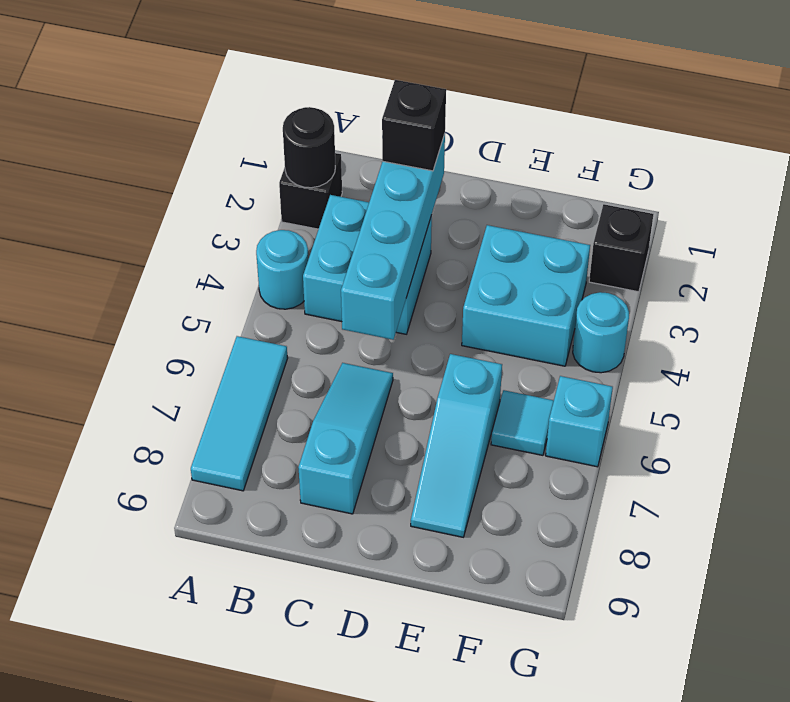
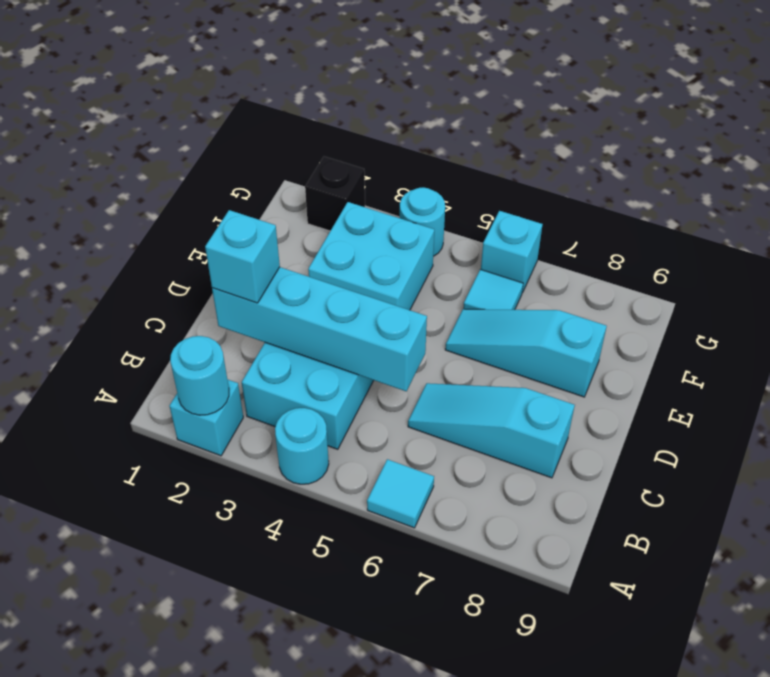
black 1x1 brick [279,153,342,229] -> cyan 1x1 brick [170,379,243,456]
black 1x1 round brick [283,107,335,188] -> cyan 1x1 round brick [170,336,229,415]
cyan 1x3 tile [191,336,288,491] -> cyan 1x1 tile [367,459,434,528]
black 1x1 brick [382,80,446,171] -> cyan 1x1 brick [205,210,280,303]
cyan 1x3 slope [411,354,502,537] -> cyan 1x3 slope turned to [445,309,607,397]

